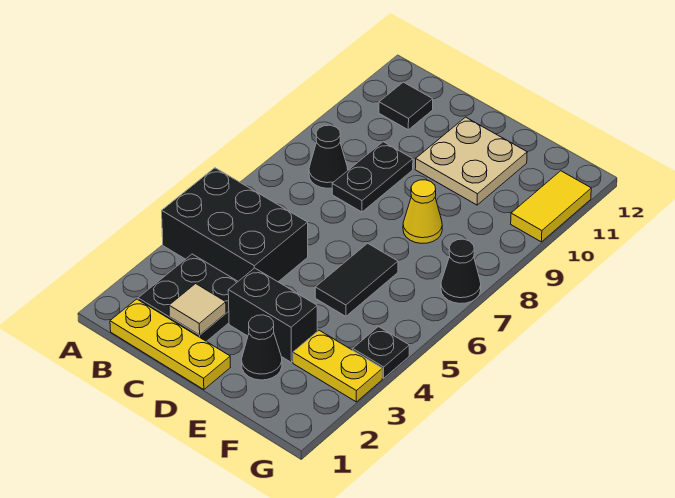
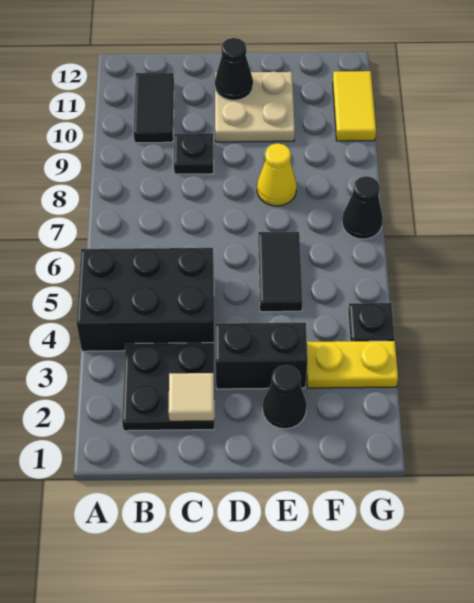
yellow 1x3 plate [110,299,230,390] -> none
black 1x1 cone [309,125,348,188] -> black 1x1 cone moved to [215,38,253,100]
black 1x1 tile [379,82,433,130] -> black 1x2 tile [134,73,174,143]
black 1x2 plate [332,142,413,212] -> black 1x1 plate [174,133,214,174]

